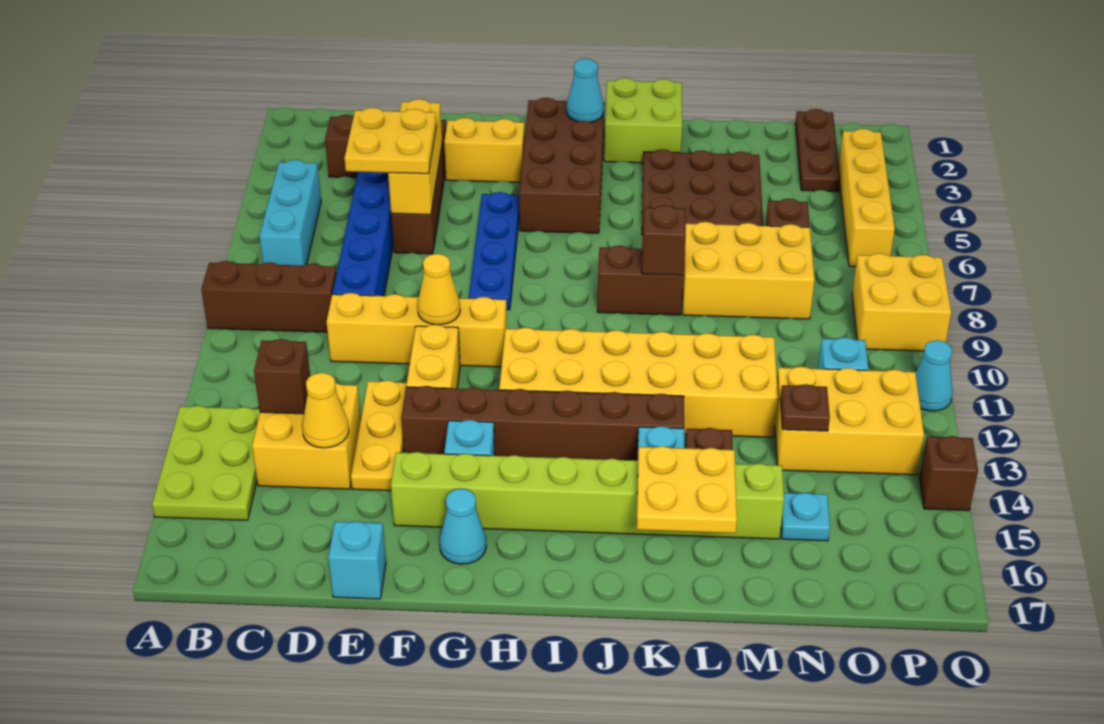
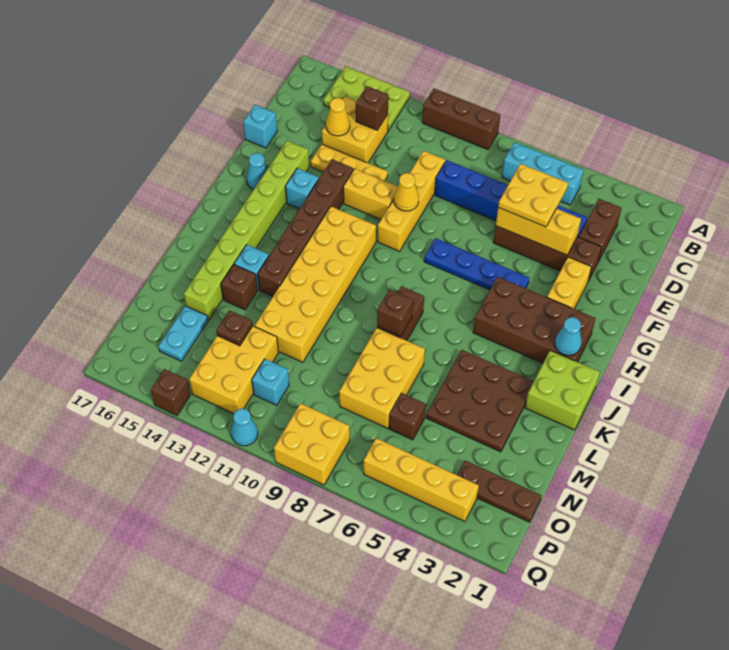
brown 1x3 brick [201,261,337,332] -> brown 1x3 brick turned to [422,89,500,150]
yellow 2x2 plate [637,446,737,533] -> none
cyan 1x1 plate [781,493,830,541] -> cyan 1x2 plate [158,306,208,361]

